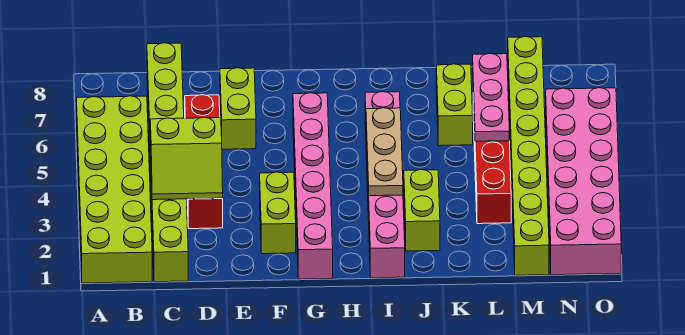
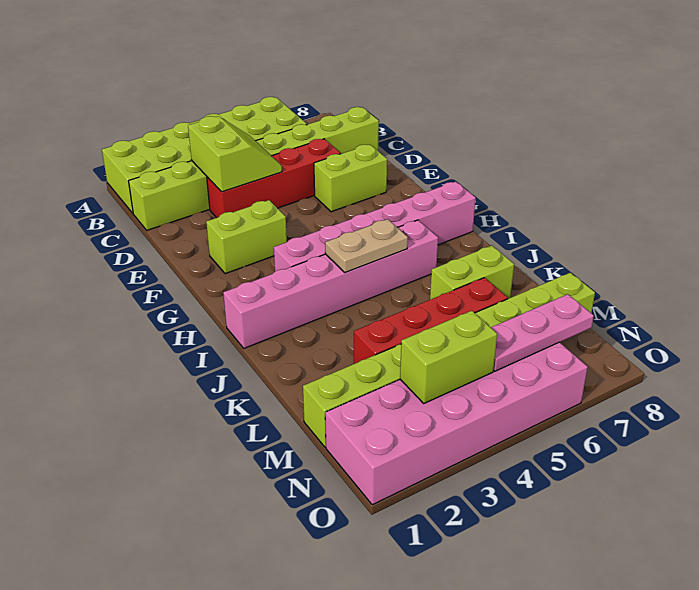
lime 2x2 slope [150,117,223,200] -> lime 2x2 slope turned to [188,116,282,192]
pink 1x6 brick [293,93,333,279] -> pink 1x6 brick moved to [274,182,476,271]
tan 1x3 plate [366,108,403,196] -> tan 1x2 plate [325,219,408,273]
lime 1x2 brick [404,170,440,251] -> lime 1x2 brick moved to [400,311,497,403]
pink 1x3 plate [473,53,509,141] -> pink 1x3 plate moved to [491,294,594,371]

